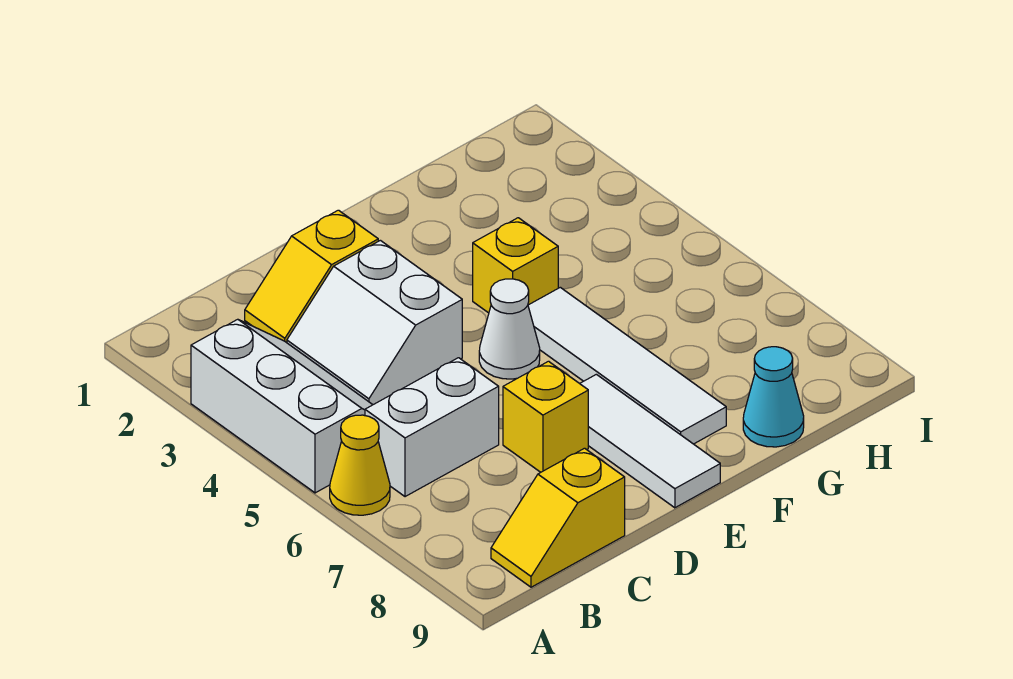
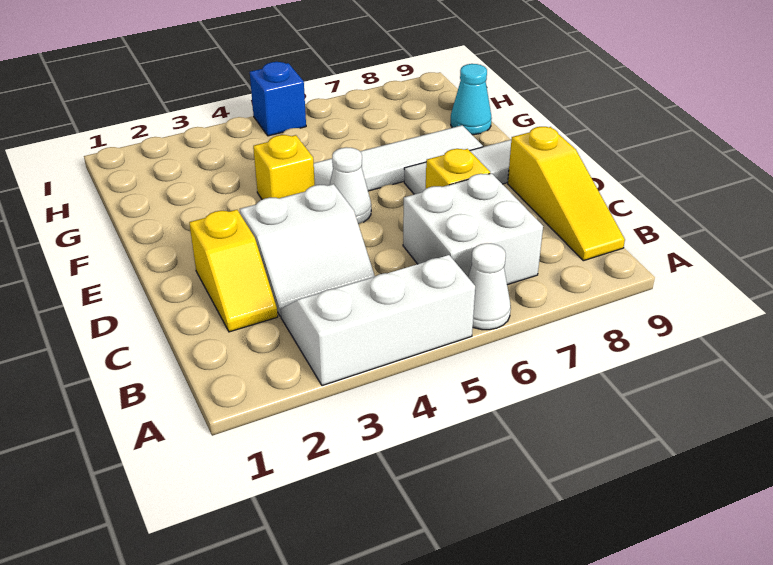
yellow 1x1 cone [330,415,390,515] -> white 1x1 cone [468,243,511,330]
white 1x2 brick [365,358,499,497] -> white 2x2 brick [403,173,543,285]
yellow 1x2 slope [491,448,625,587] -> yellow 1x3 slope [508,127,625,261]
none -> blue 1x1 brick [250,62,306,136]

